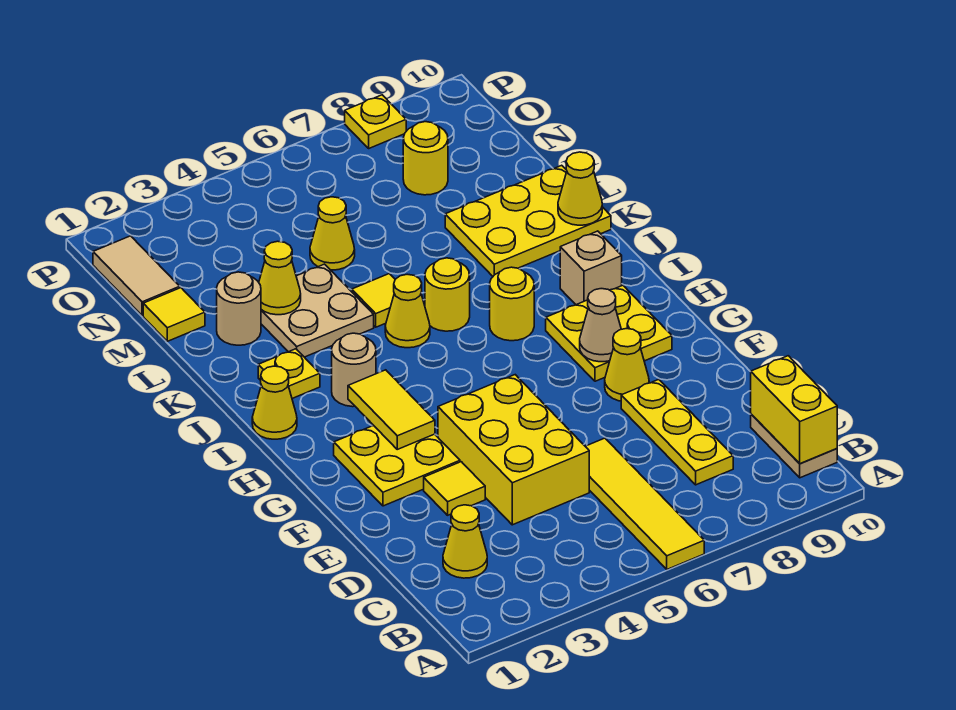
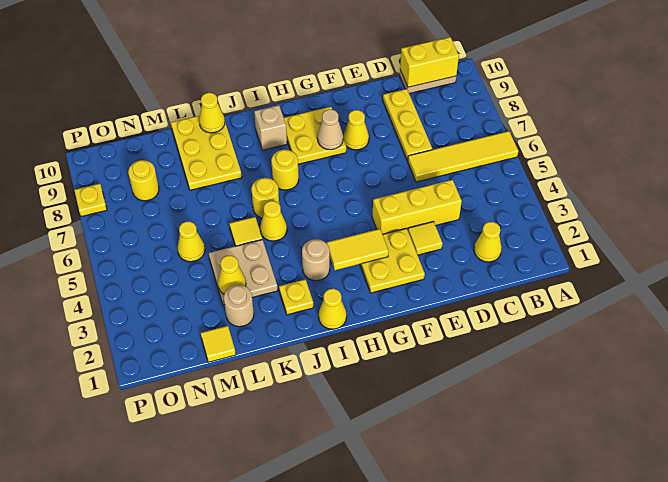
yellow 1x3 plate [621,379,733,485] -> yellow 1x3 plate turned to [383,89,432,161]
yellow 2x3 brick [438,375,589,525] -> yellow 1x3 brick [372,180,462,234]
tan 1x2 tile [93,236,180,316] -> none

